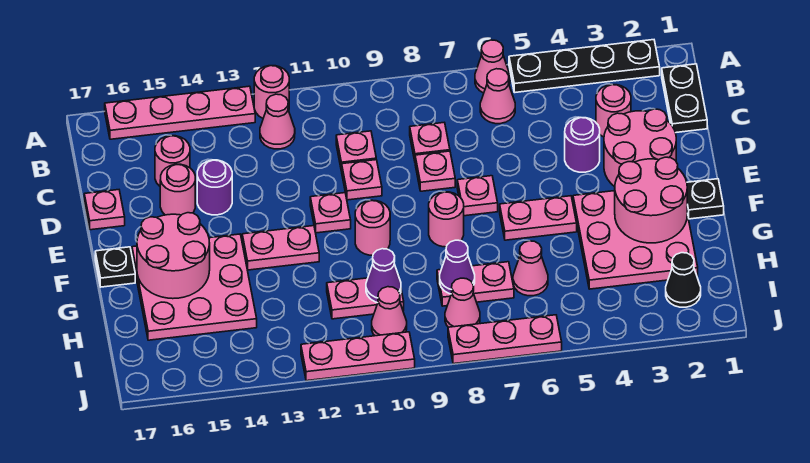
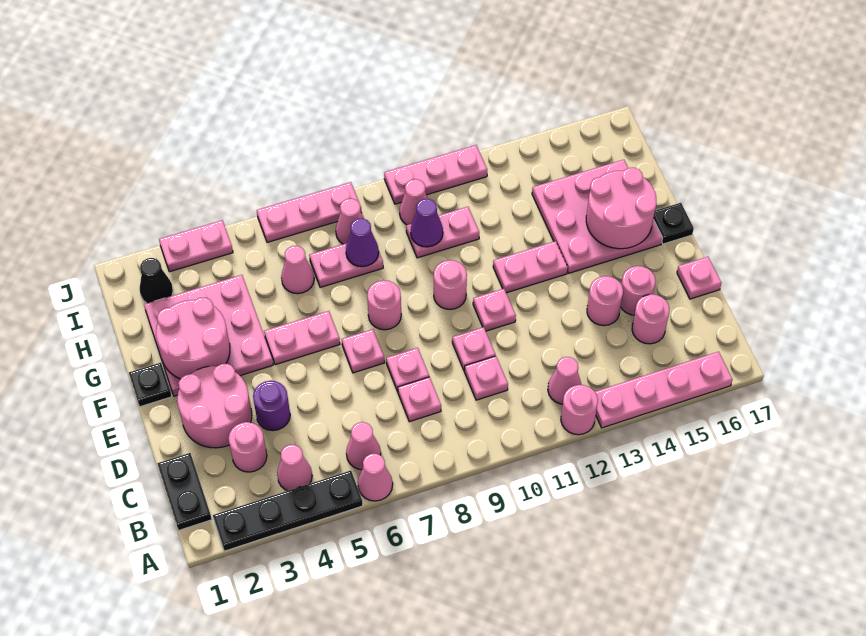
none -> pink 1x1 cone [277,445,312,491]
purple 1x1 round brick [197,160,232,215] -> pink 1x1 round brick [587,276,623,326]
none -> pink 1x2 plate [159,220,233,272]

